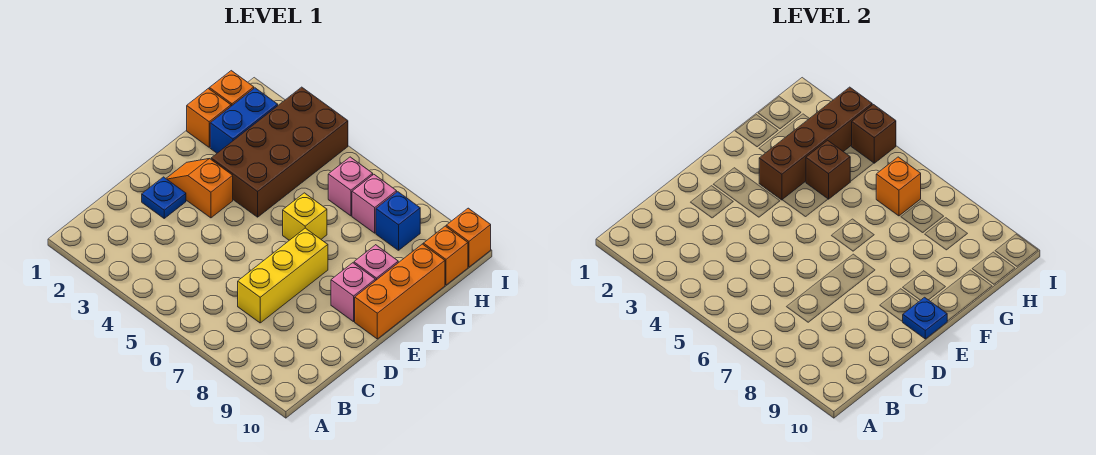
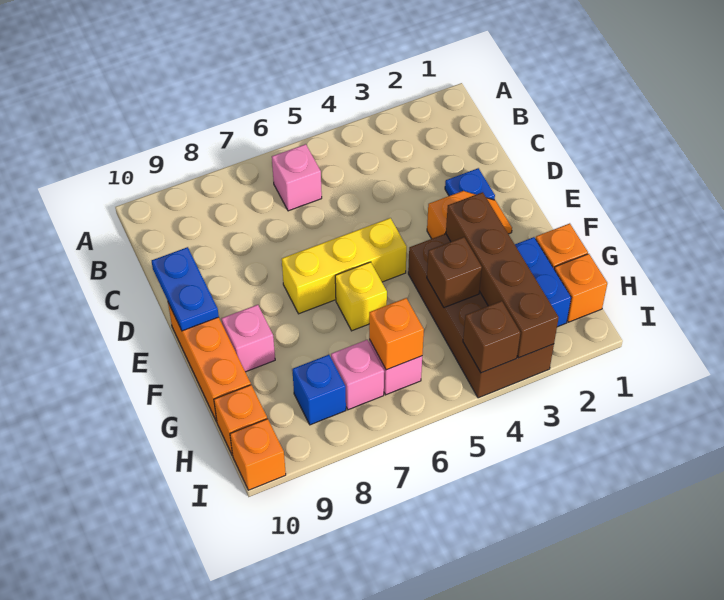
yellow 1x3 brick [238,228,328,323] -> yellow 1x3 brick turned to [282,218,407,314]
pink 1x1 brick [331,263,375,322] -> pink 1x1 brick moved to [272,144,322,211]
blue 1x1 plate [902,297,947,339] -> blue 1x2 plate [152,247,219,331]

